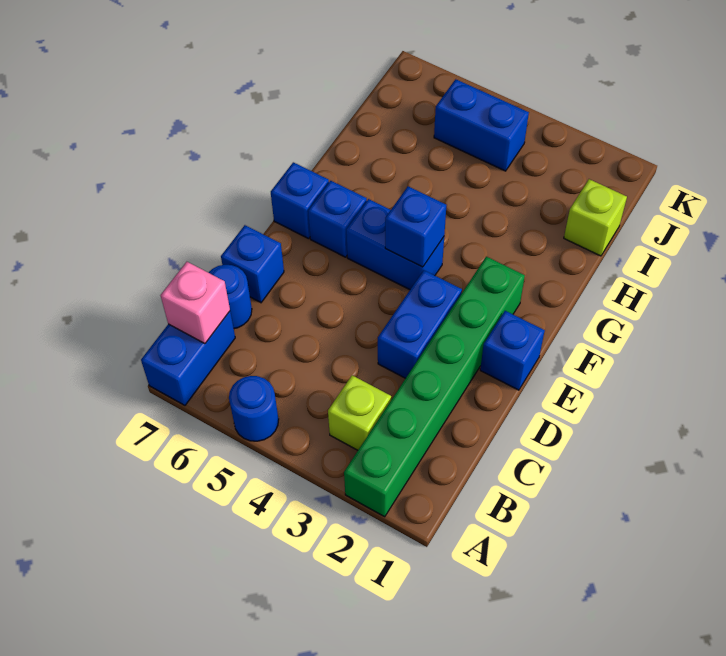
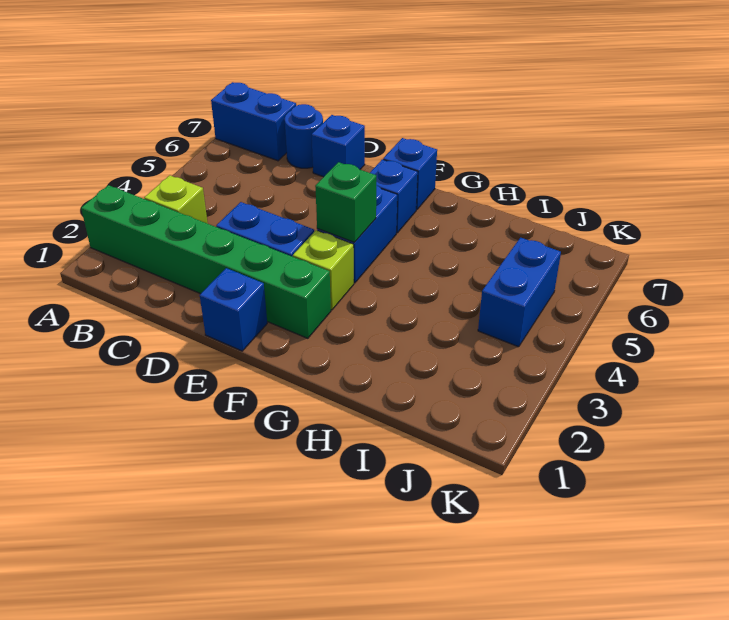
blue 1x1 round brick [229,376,279,441] -> none
pink 1x1 brick [160,262,230,344] -> none
blue 1x1 brick [385,186,447,267] -> green 1x1 brick [315,162,376,242]
lime 1x1 brick [564,179,627,256] -> lime 1x1 brick moved to [293,230,354,310]

